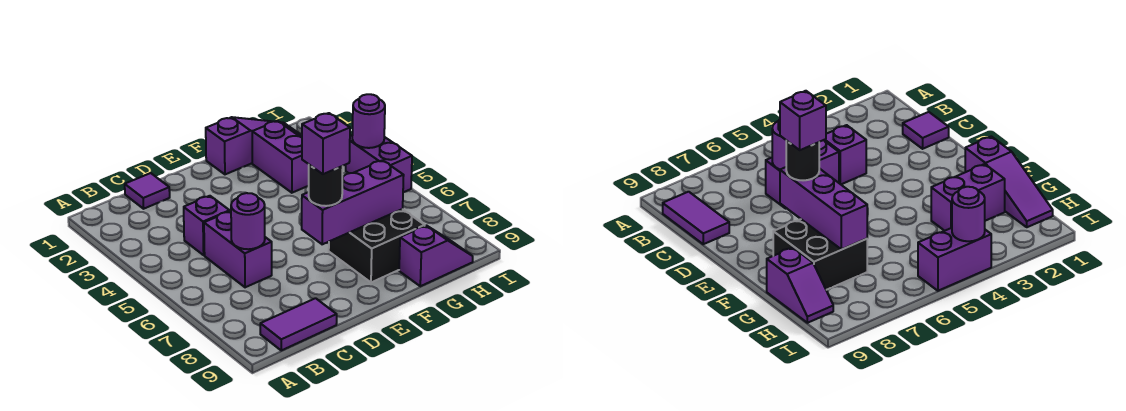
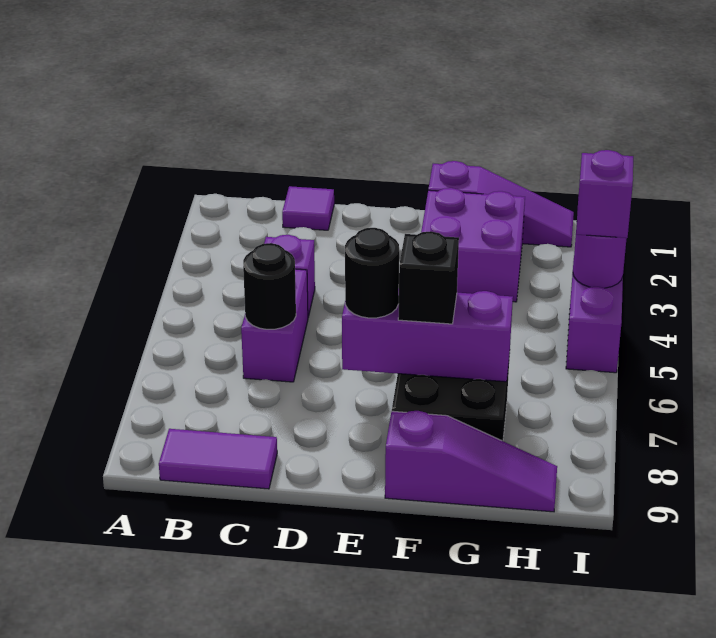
purple 1x1 round brick [231,193,265,249] -> black 1x1 round brick [243,243,296,329]
purple 1x1 brick [302,113,350,174] -> purple 1x1 brick moved to [576,150,633,238]
none -> black 1x1 brick [398,231,459,324]
purple 1x2 brick [252,121,309,193] -> purple 2x2 brick [421,188,525,302]
purple 1x2 slope [399,225,473,286] -> purple 1x3 slope [385,411,557,512]

